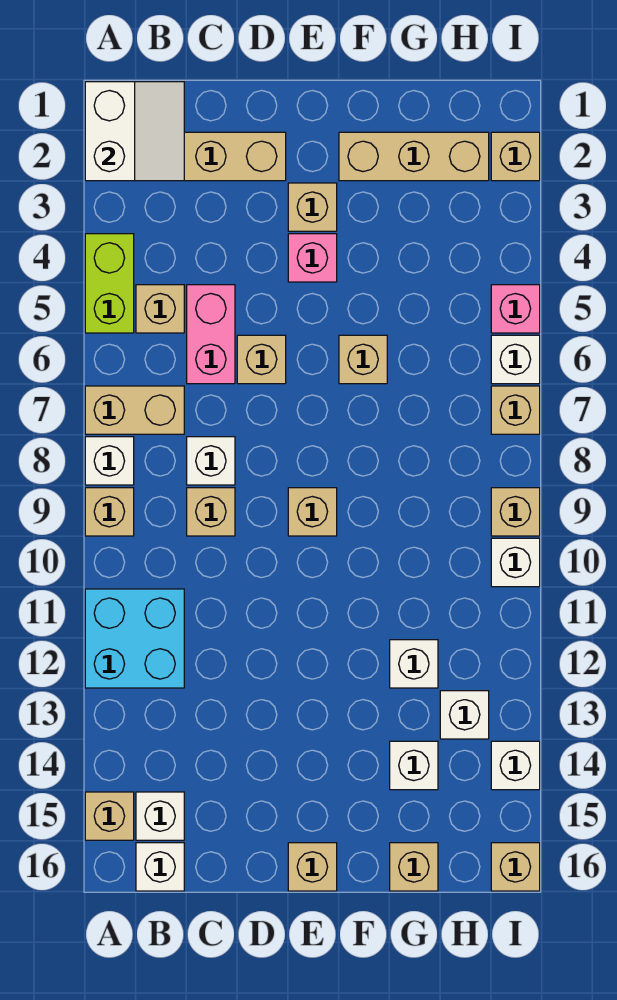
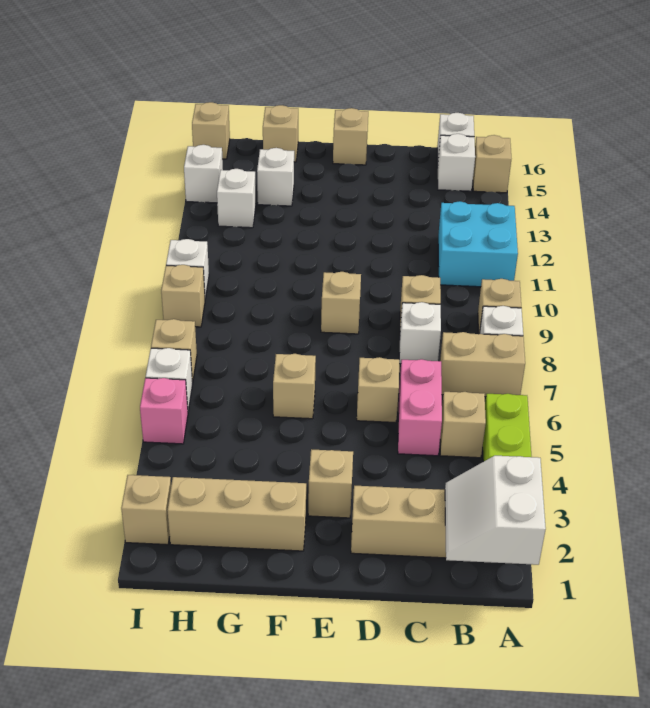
pink 1x1 brick [288,234,337,282] -> none
white 1x1 brick [390,640,438,688] -> none

